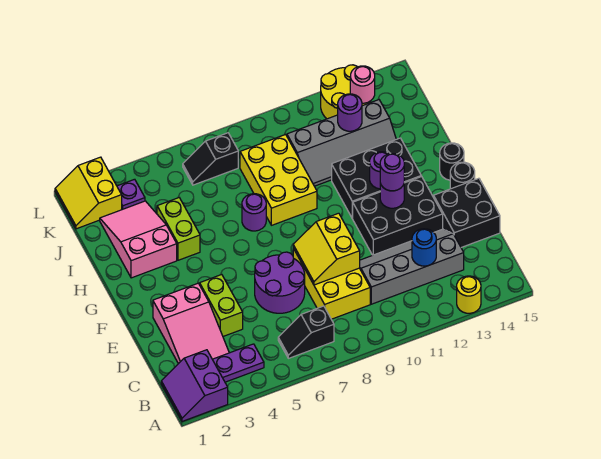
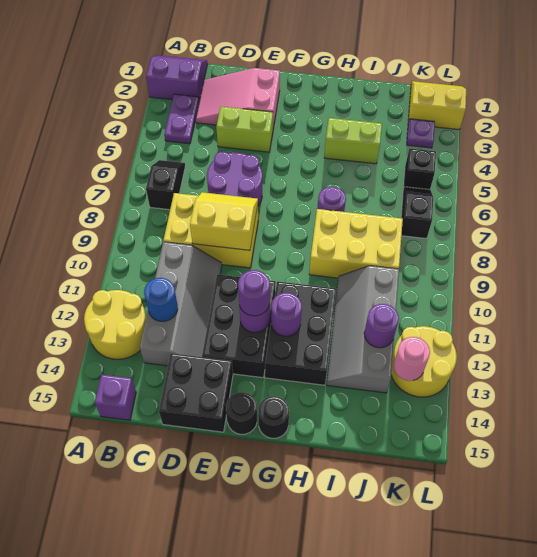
yellow 1x1 round brick [457,276,481,313] -> yellow 2x2 round brick [84,290,146,359]
none -> purple 1x1 brick [95,375,136,420]
pink 2x3 slope [100,201,177,278] -> none
none -> black 1x1 brick [403,148,436,190]

